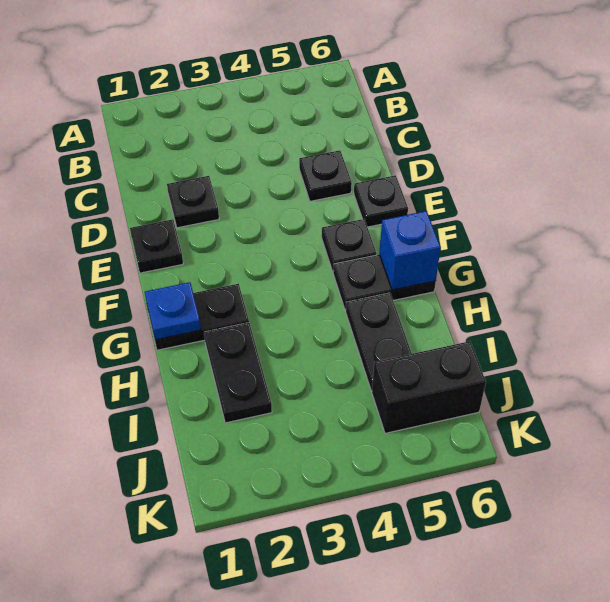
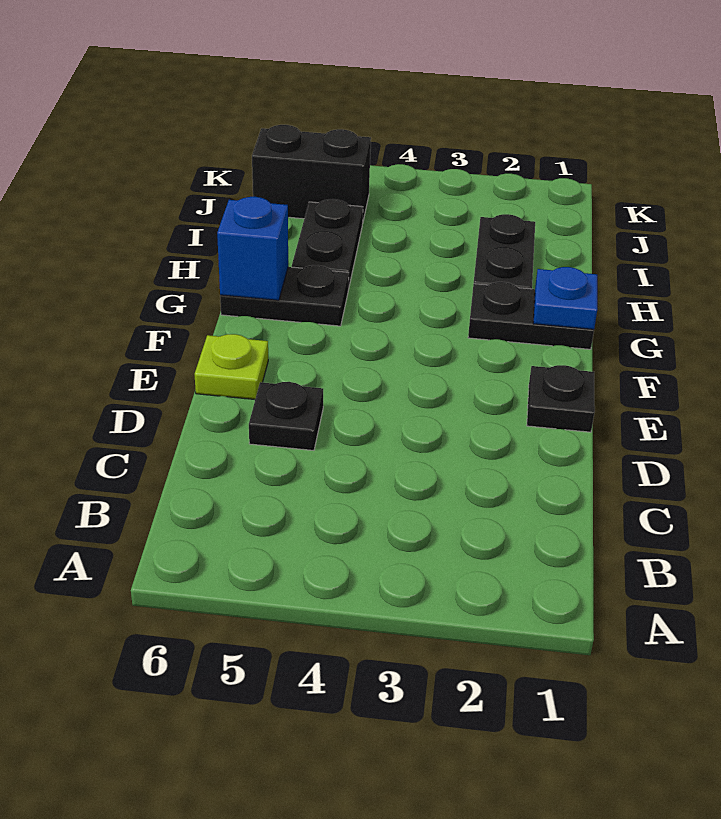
black 1x1 plate [167,176,219,228] -> none
black 1x1 plate [354,175,408,227] -> lime 1x1 plate [195,334,268,399]
black 1x1 plate [322,219,377,272] -> none

